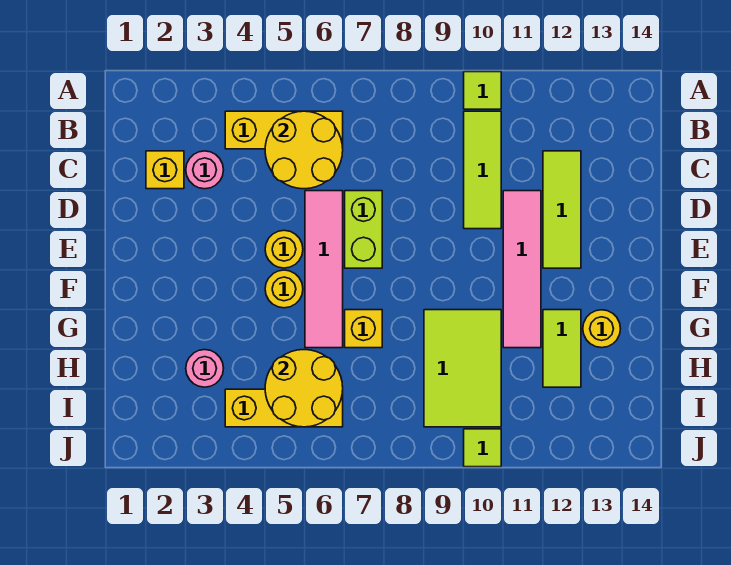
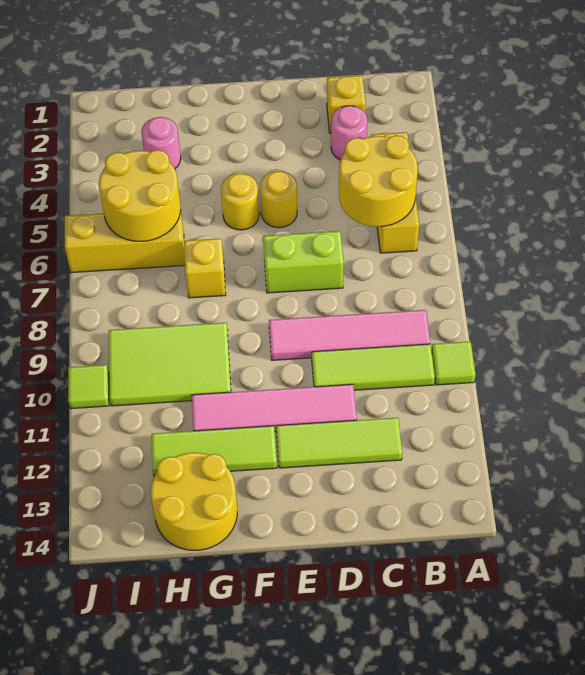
pink 1x4 tile [305,191,343,348] -> pink 1x4 tile moved to [269,310,430,360]
lime 1x2 tile [543,310,581,387] -> lime 1x3 tile [152,426,277,476]
yellow 1x1 round brick [583,310,621,348] -> yellow 2x2 round brick [151,453,237,550]
yellow 1x3 brick [225,389,343,427] -> yellow 1x3 brick turned to [65,211,185,273]

